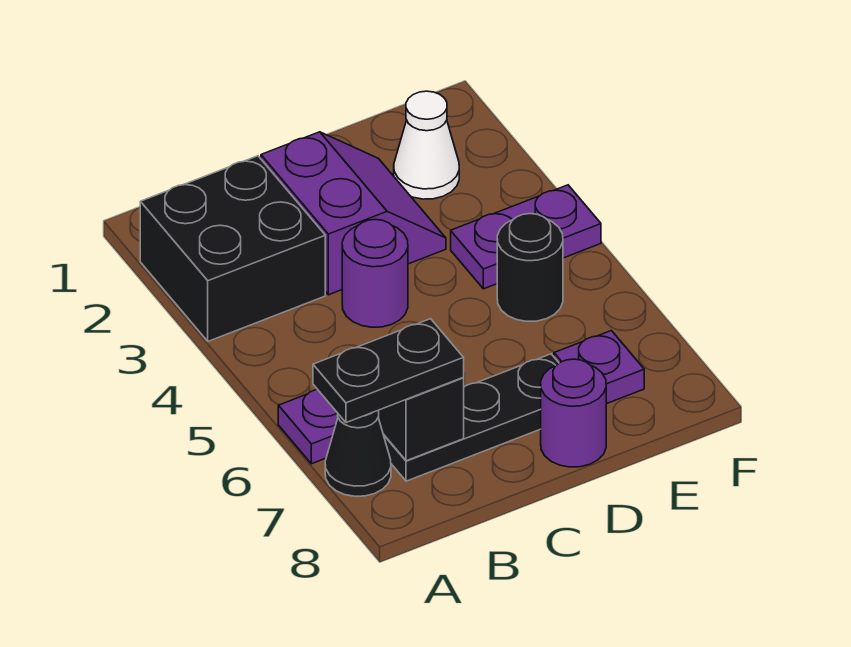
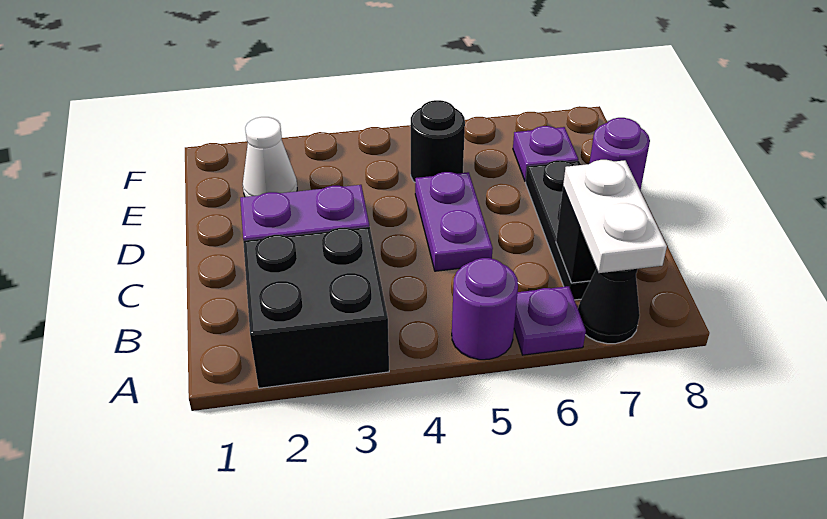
black 1x2 plate [313,319,464,423] -> white 1x2 plate [563,160,667,273]
purple 1x1 round brick [342,220,408,327] -> purple 1x1 round brick moved to [452,258,518,360]
purple 1x2 plate [451,185,601,289] -> purple 1x2 plate moved to [415,172,493,271]

